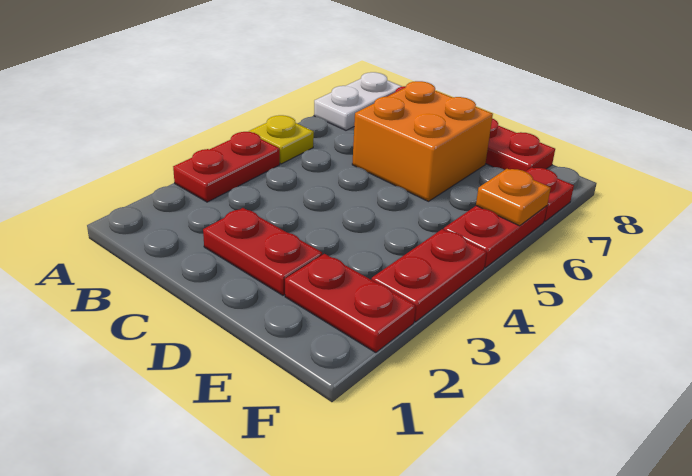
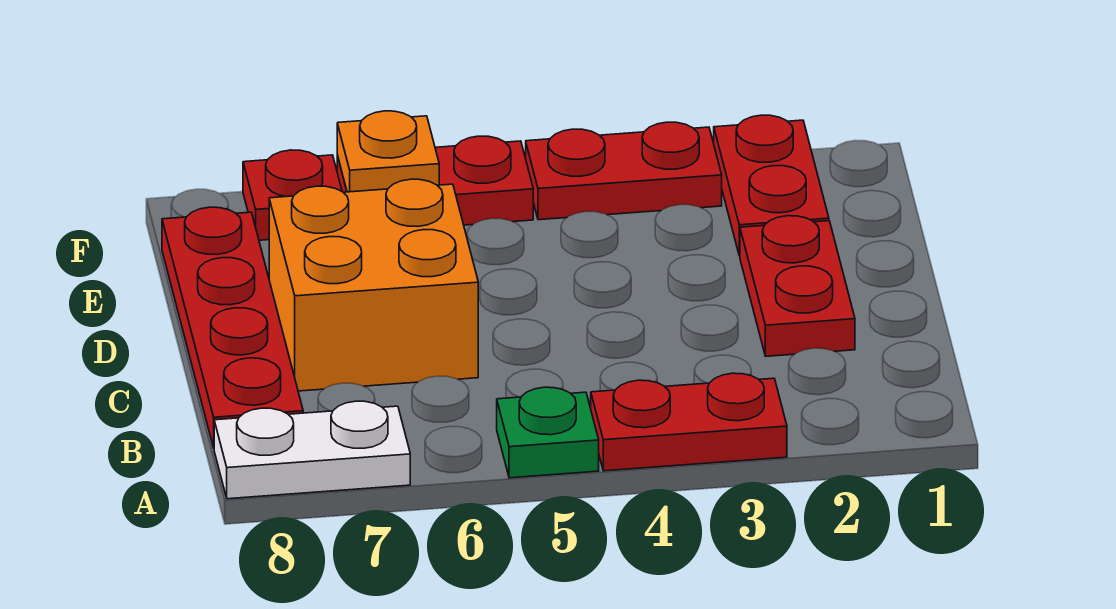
yellow 1x1 plate [249,115,314,164] -> green 1x1 plate [497,387,599,478]

